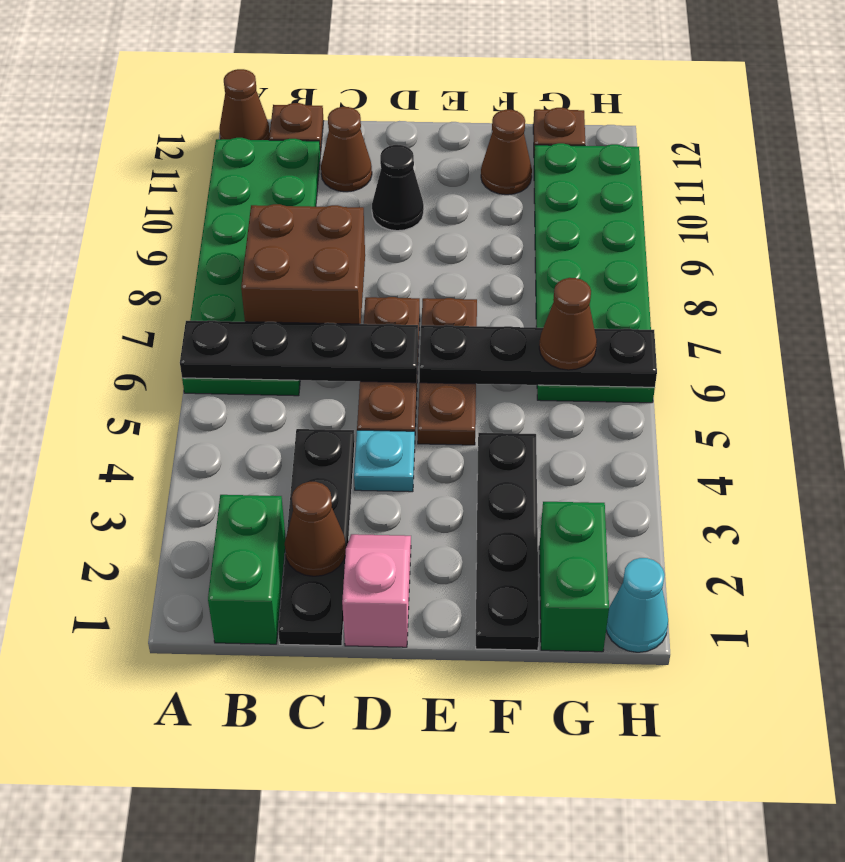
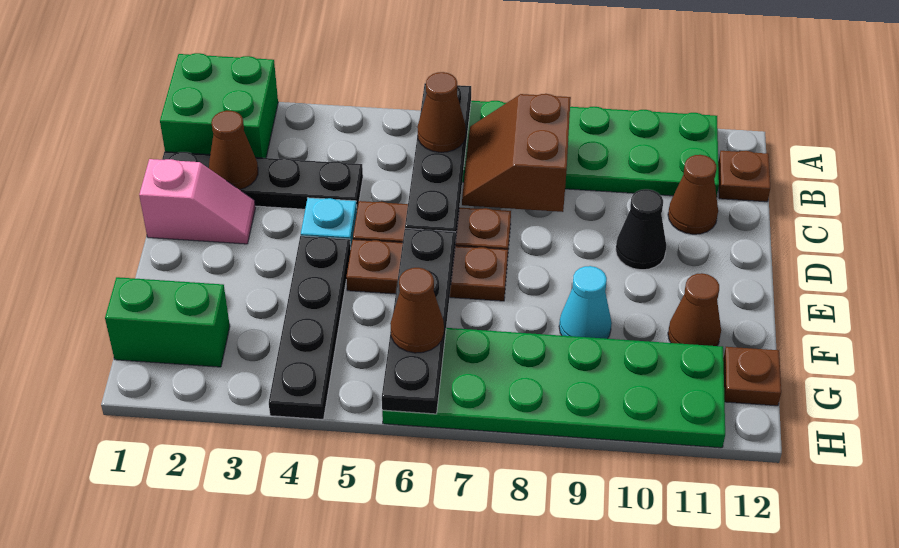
brown 1x1 cone [219,69,270,140] -> brown 1x1 cone moved to [417,72,466,152]
green 1x2 brick [208,495,286,644] -> green 2x2 brick [160,53,278,158]
brown 2x2 brick [241,204,365,324] -> brown 2x2 slope [462,94,571,212]
black 1x4 plate [476,433,539,650] -> black 1x4 plate turned to [269,236,351,419]
cyan 1x1 cone [606,558,668,652] -> cyan 1x1 cone moved to [559,266,612,339]

